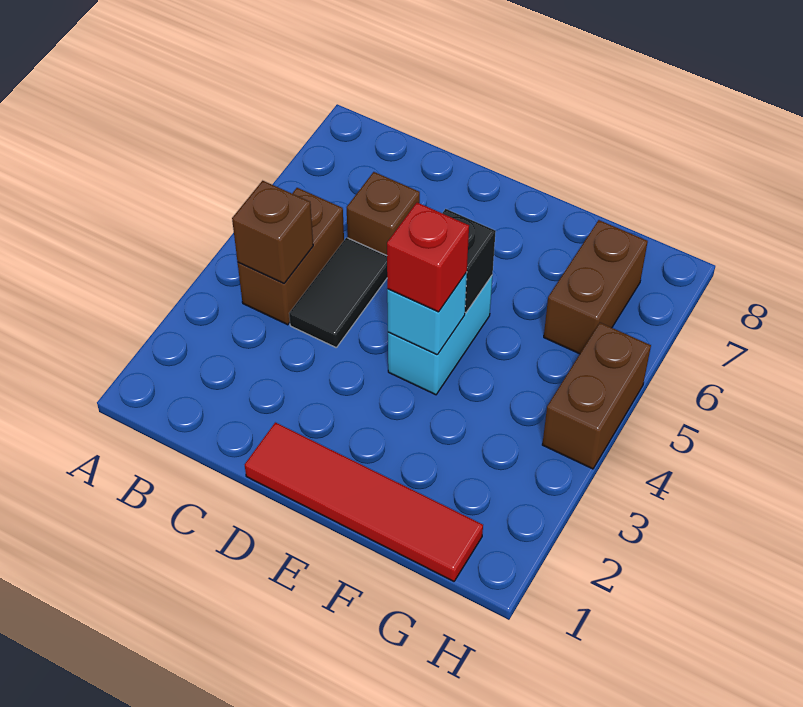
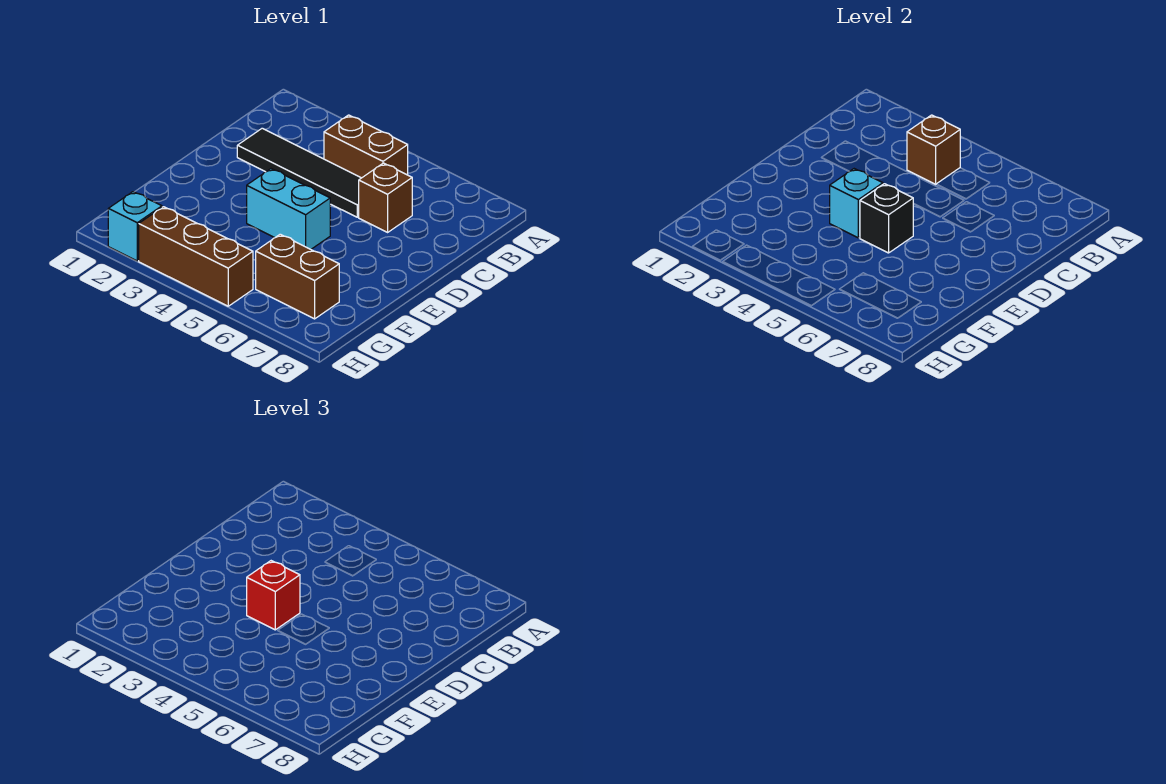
black 1x2 tile [289,238,387,347] -> black 1x4 tile [237,128,361,217]
red 1x4 tile [245,422,483,581] -> none
none -> cyan 1x1 brick [108,192,162,261]
brown 1x2 brick [542,323,651,469] -> brown 1x3 brick [139,207,253,306]

